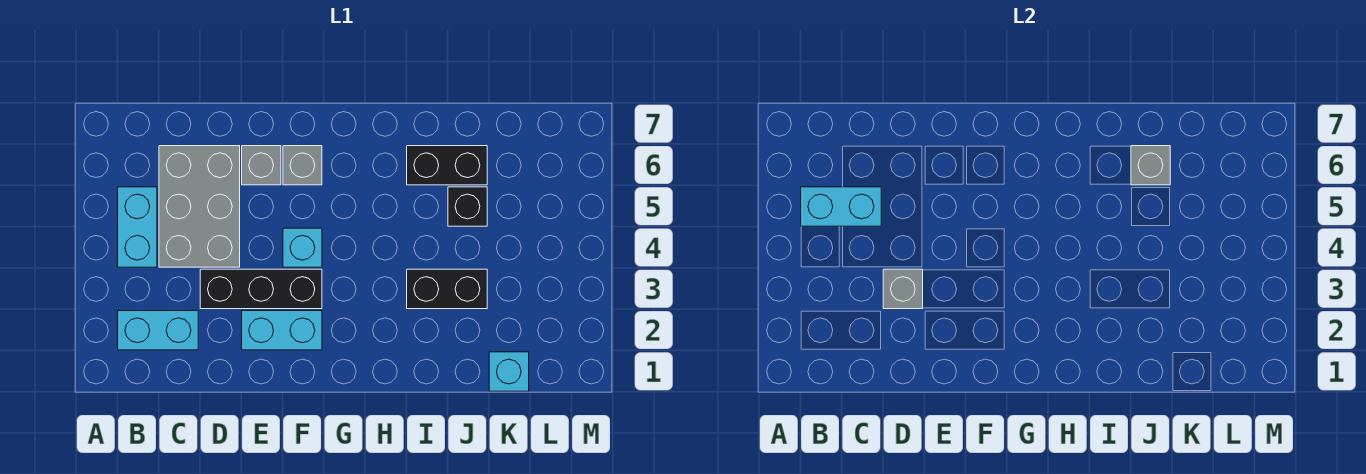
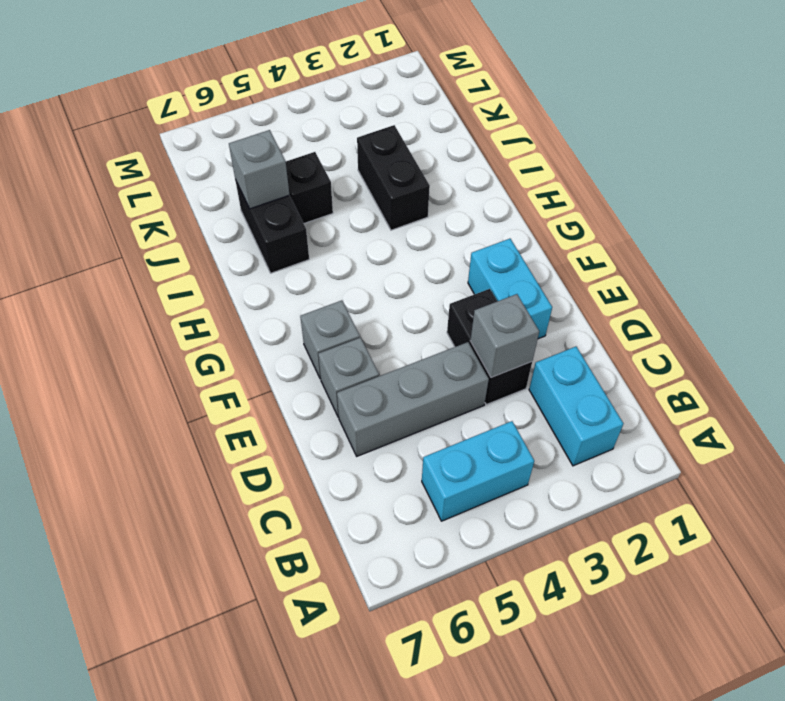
cyan 1x2 brick [801,187,881,226] -> none
grey 2x3 brick [159,146,240,267] -> grey 1x3 brick [337,342,489,456]
black 1x3 brick [200,269,322,309] -> black 1x2 brick [447,289,532,404]
cyan 1x1 brick [283,228,322,267] -> none
cyan 1x1 brick [489,352,529,391] -> none

